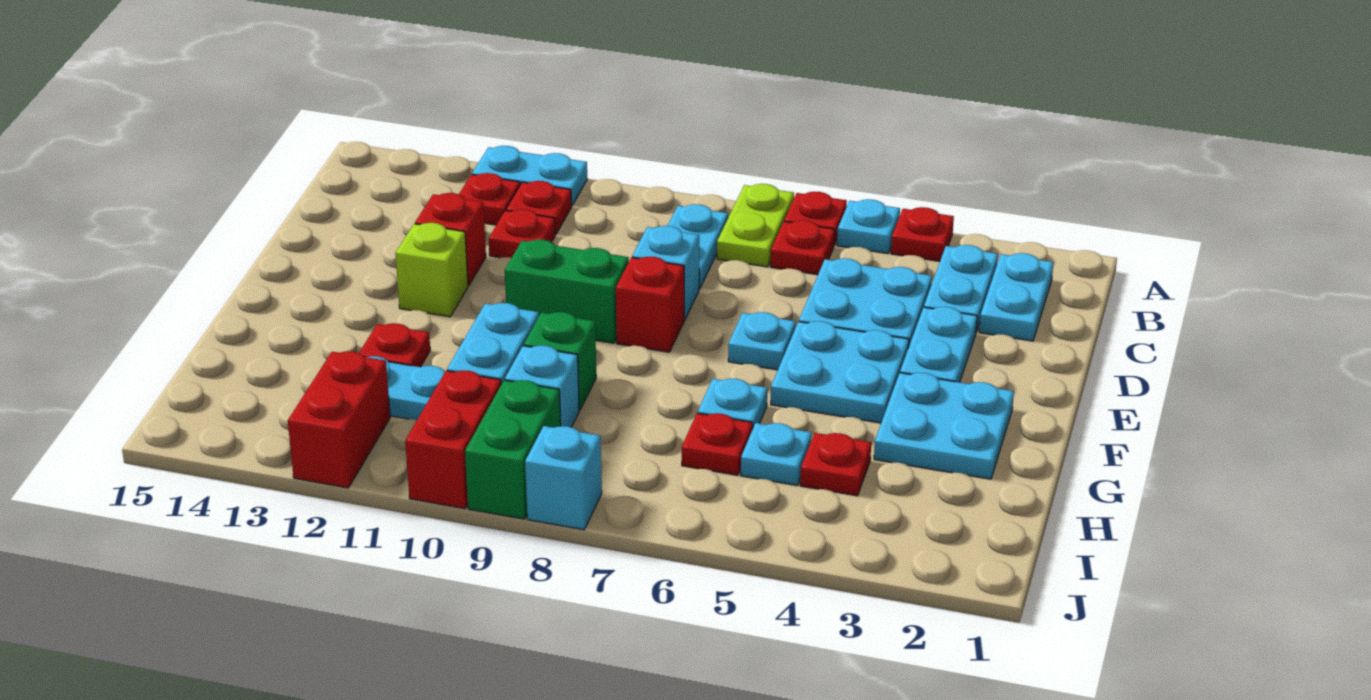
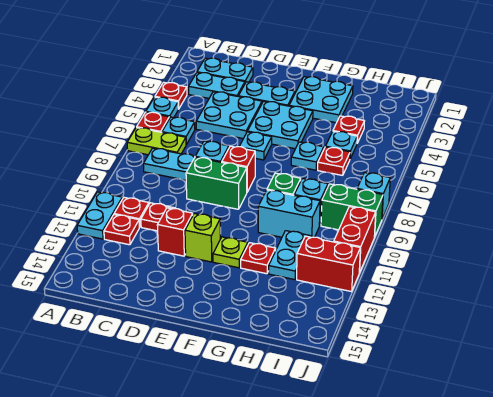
red 1x1 plate [771,220,835,275] -> cyan 1x1 plate [162,117,195,144]
green 1x2 brick [505,239,629,343] -> green 1x2 brick turned to [186,157,247,209]
none -> lime 1x1 plate [213,237,248,268]
red 1x2 brick [405,370,501,509] -> red 1x2 brick turned to [334,207,376,273]

